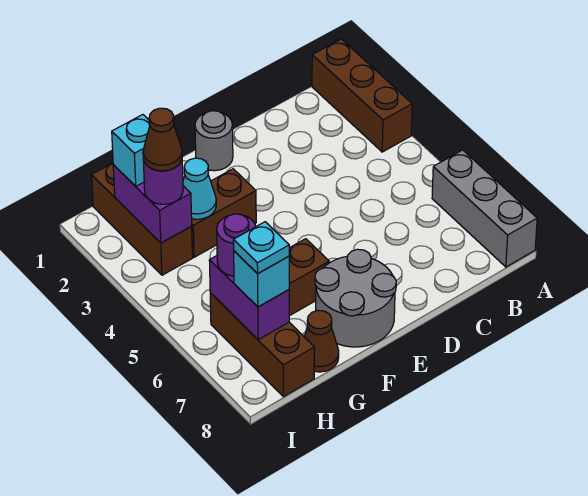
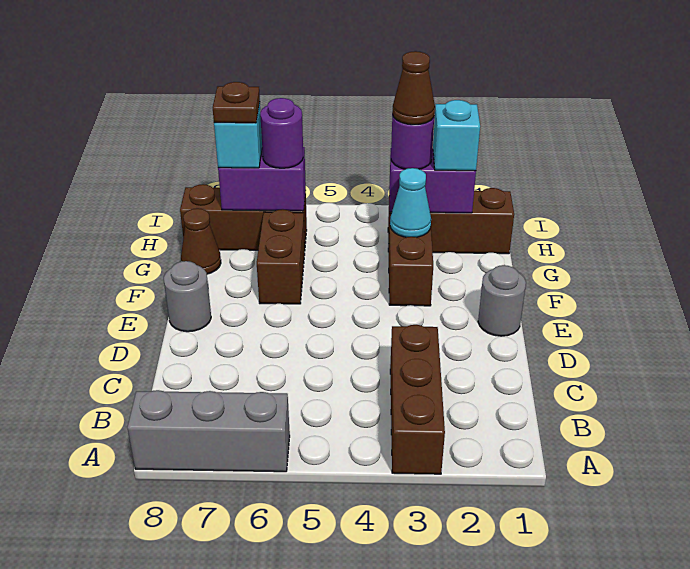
brown 1x3 brick [312,39,412,152] -> brown 1x3 brick turned to [390,325,445,474]
grey 2x2 round brick [315,249,396,347] -> grey 1x1 round brick [164,261,211,332]
cyan 1x1 plate [233,222,289,274] -> brown 1x1 plate [213,82,260,123]

